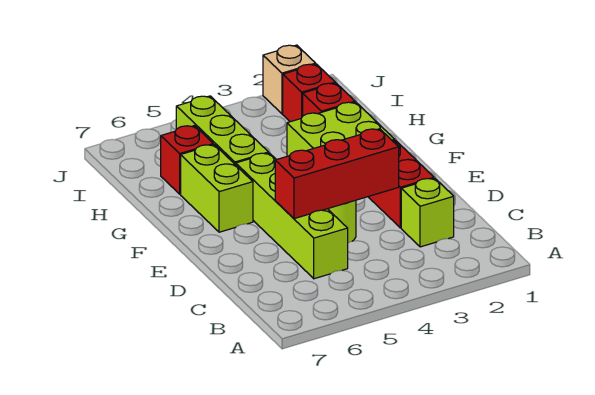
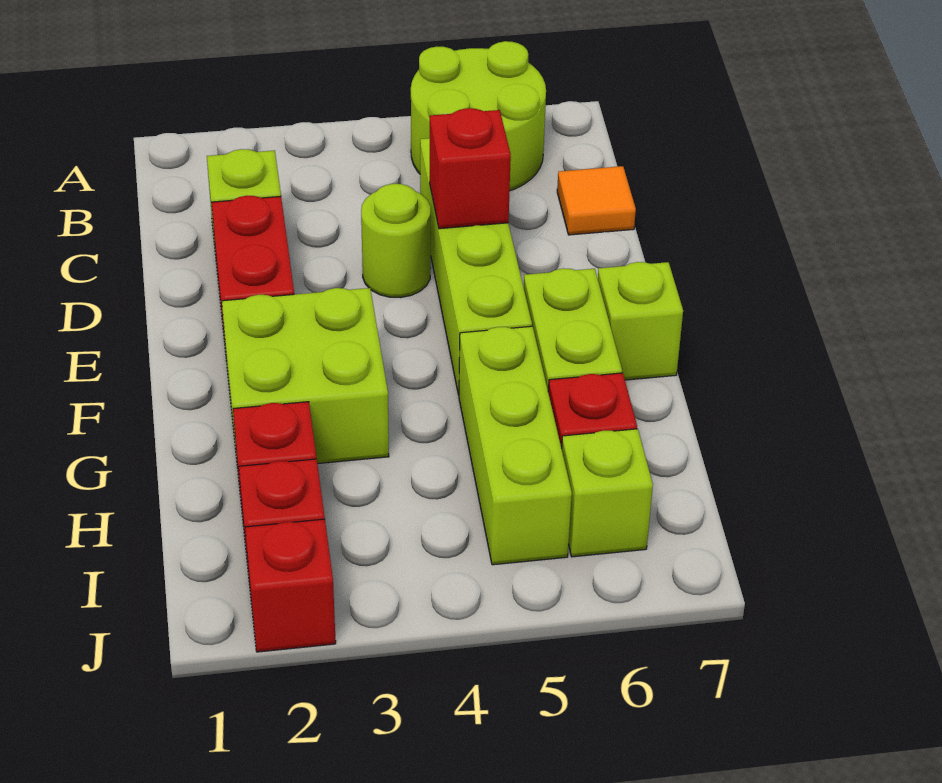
none -> lime 2x2 round brick [411,41,546,191]
none -> orange 1x1 tile [557,166,636,235]
red 1x3 brick [275,129,399,219] -> red 1x1 brick [430,108,511,229]
none -> lime 1x1 brick [598,262,683,380]
none -> lime 1x1 brick [562,429,653,557]
tan 1x1 brick [263,45,316,114] -> red 1x1 brick [245,519,336,652]

